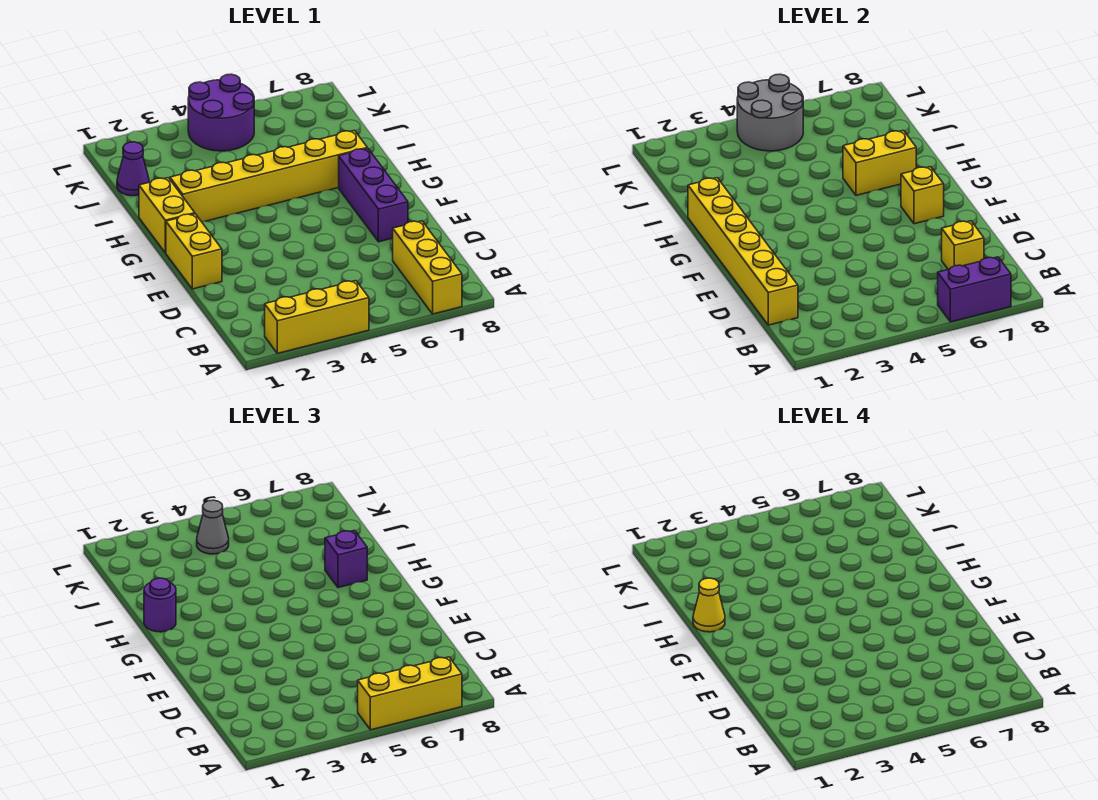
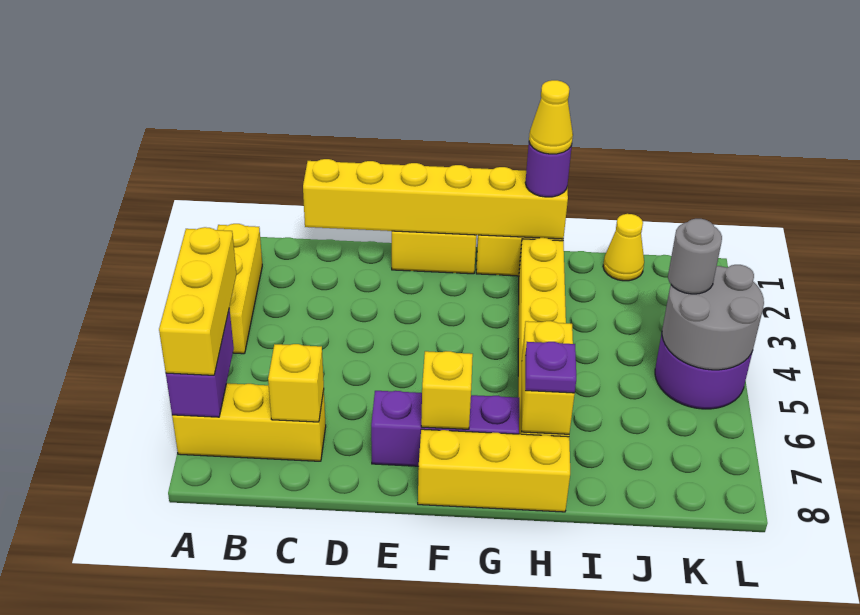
none -> yellow 1x3 brick [418,429,570,512]
purple 1x1 brick [325,530,367,588] -> purple 1x1 plate [525,342,576,393]
purple 1x1 cone [117,142,149,196] -> yellow 1x1 cone [603,214,644,281]
grey 1x1 cone [197,500,229,554] -> grey 1x1 round brick [668,219,722,294]

